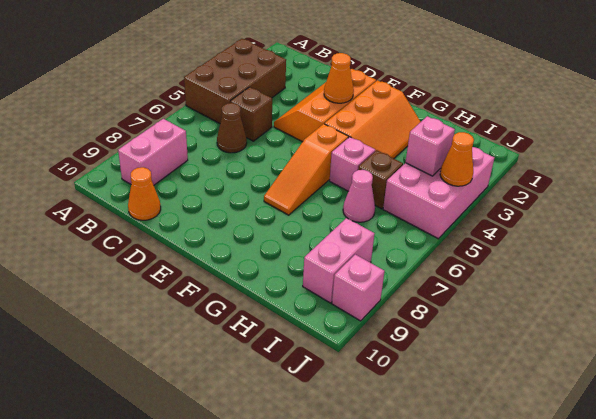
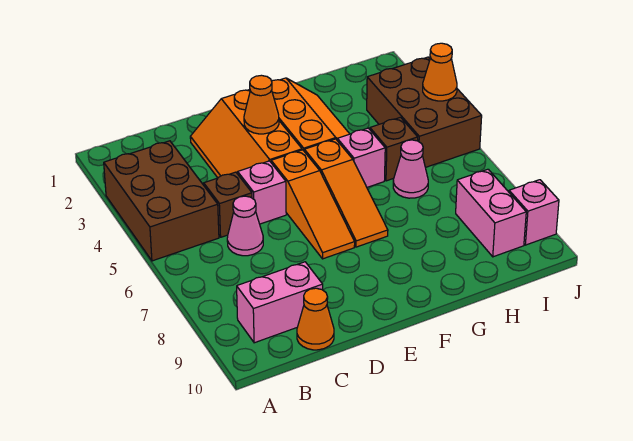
pink 1x2 brick [118,119,188,185] -> pink 1x2 brick turned to [237,262,323,343]
brown 1x1 cone [217,103,247,153] -> pink 1x1 cone [227,196,263,256]
none -> orange 1x3 slope [271,150,355,259]
pink 2x3 brick [383,147,494,239] -> brown 2x3 brick [367,57,482,168]
pink 1x1 brick [405,116,455,176] -> pink 1x1 brick moved to [238,161,286,224]

